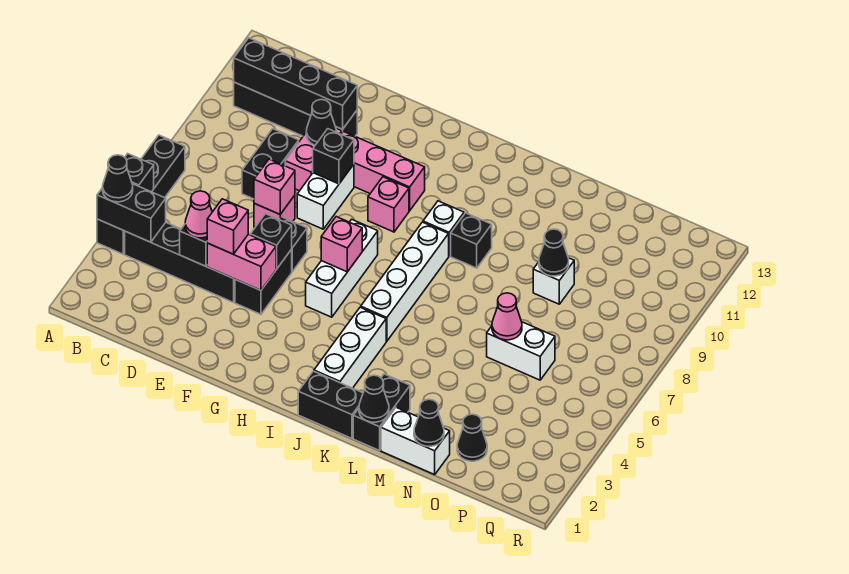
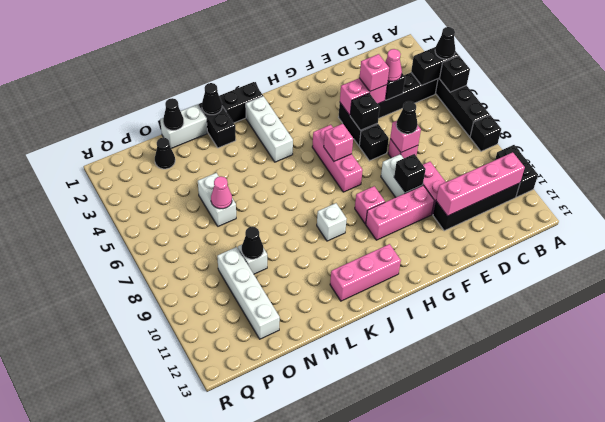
black 1x4 brick [234,38,357,129] -> pink 1x4 brick [436,152,525,216]
black 1x2 brick [242,129,299,199] -> black 1x2 brick moved to [495,145,538,197]
black 1x1 cone [306,99,336,145] -> black 1x1 cone moved to [396,101,418,134]
white 1x3 brick [306,219,378,317] -> pink 1x3 brick [312,125,363,192]
none -> pink 1x3 brick [330,244,401,301]
white 1x4 brick [361,222,449,341] -> white 1x4 brick moved to [217,247,280,339]
black 1x1 brick [451,213,492,268] -> black 1x1 brick moved to [470,115,501,151]
white 1x2 brick [487,322,555,380] -> white 1x2 brick turned to [198,173,236,226]

